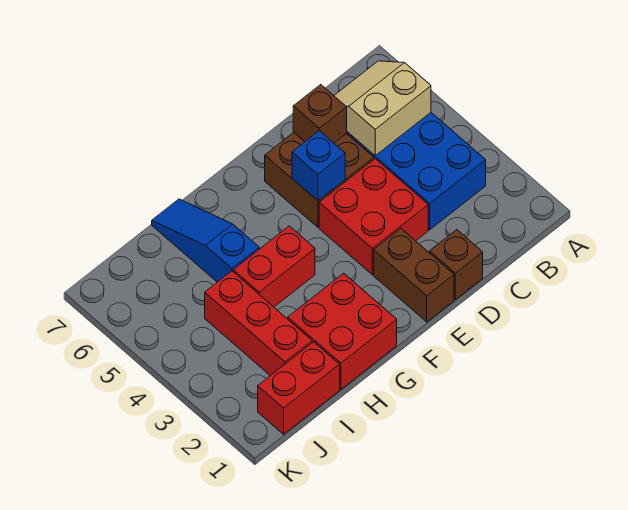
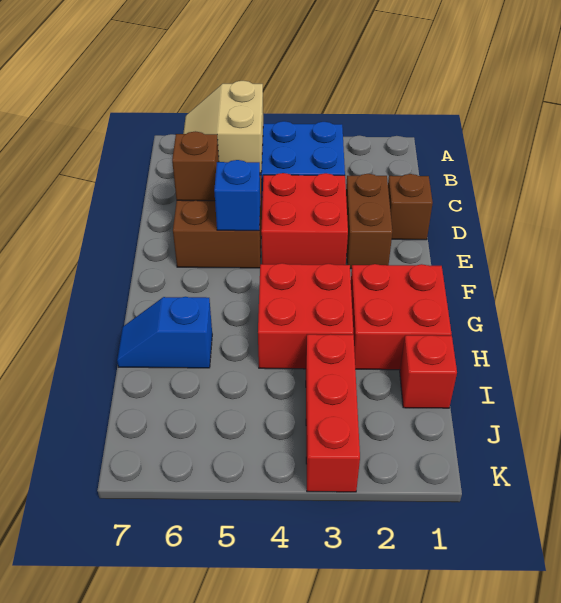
brown 1x2 brick [374,229,454,322] -> brown 1x2 brick turned to [346,174,392,269]
red 1x2 brick [233,226,315,307] -> red 2x2 brick [258,263,353,369]
blue 1x3 slope [152,199,259,282] -> blue 1x2 slope [117,297,212,368]
red 1x2 brick [258,342,340,434] -> red 1x1 brick [400,335,457,408]
red 1x3 brick [205,271,312,376] -> red 1x3 brick turned to [306,334,360,492]

